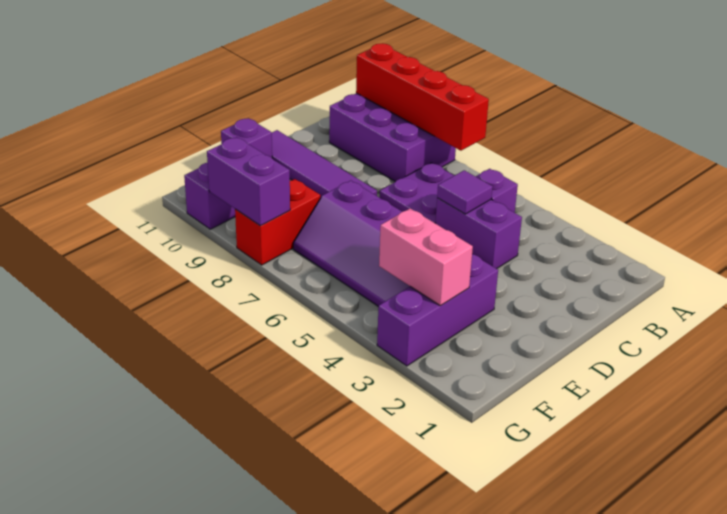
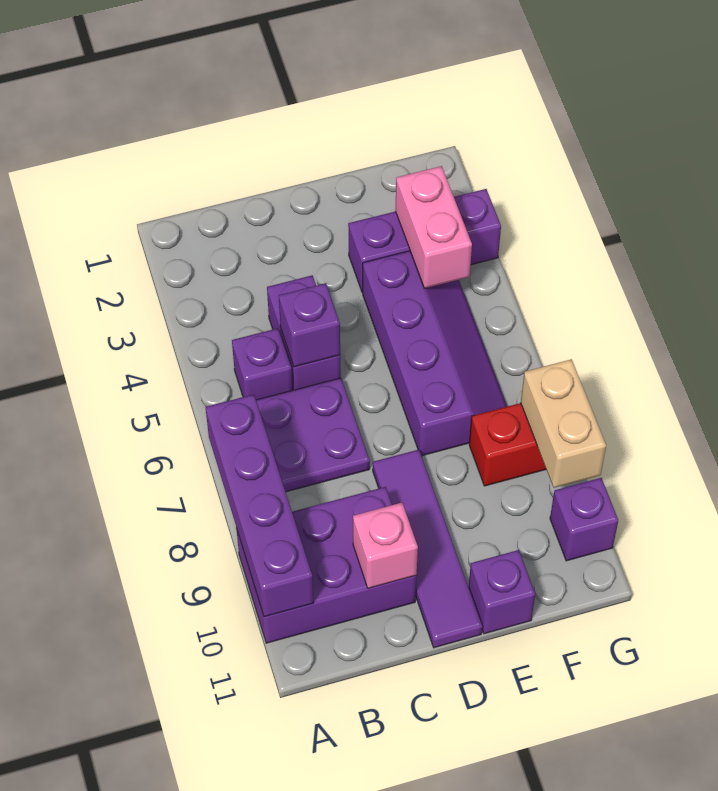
red 1x4 brick [356,43,489,151] -> purple 1x4 brick [205,394,313,617]
purple 2x3 brick [329,93,456,182] -> purple 2x3 brick turned to [236,487,417,643]
purple 1x1 tile [437,170,493,214] -> purple 1x1 brick [279,283,340,367]
none -> pink 1x1 brick [353,503,418,588]
purple 1x2 brick [207,137,290,226] -> tan 1x2 brick [521,359,606,488]

